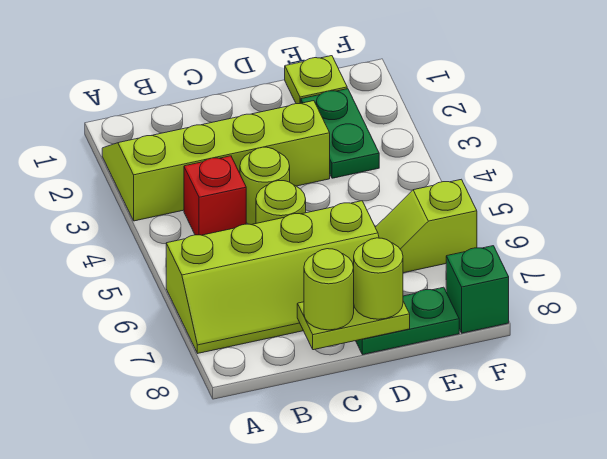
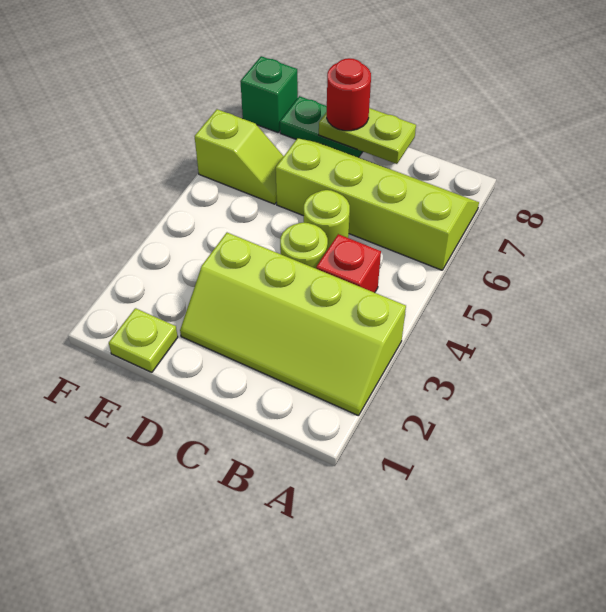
lime 1x1 round brick [304,249,354,330] -> none
lime 1x1 round brick [354,238,403,319] -> red 1x1 round brick [327,58,371,131]
green 1x2 plate [301,89,379,178] -> none

